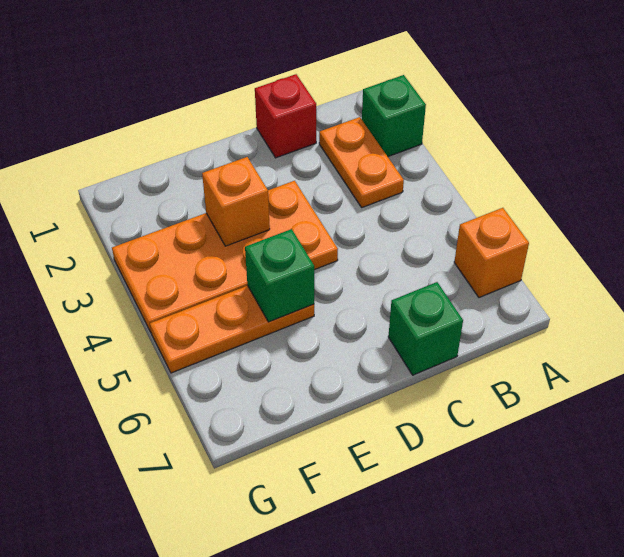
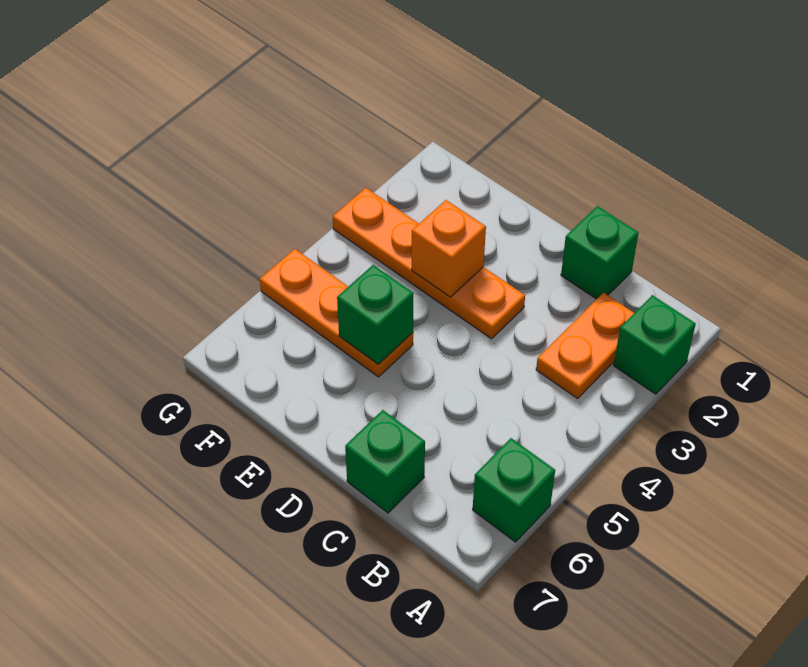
orange 1x1 brick [454,208,529,297] -> green 1x1 brick [473,438,555,542]
red 1x1 brick [255,74,316,158] -> green 1x1 brick [561,206,639,299]
orange 2x4 plate [112,181,338,332] -> orange 1x4 plate [333,188,525,339]

